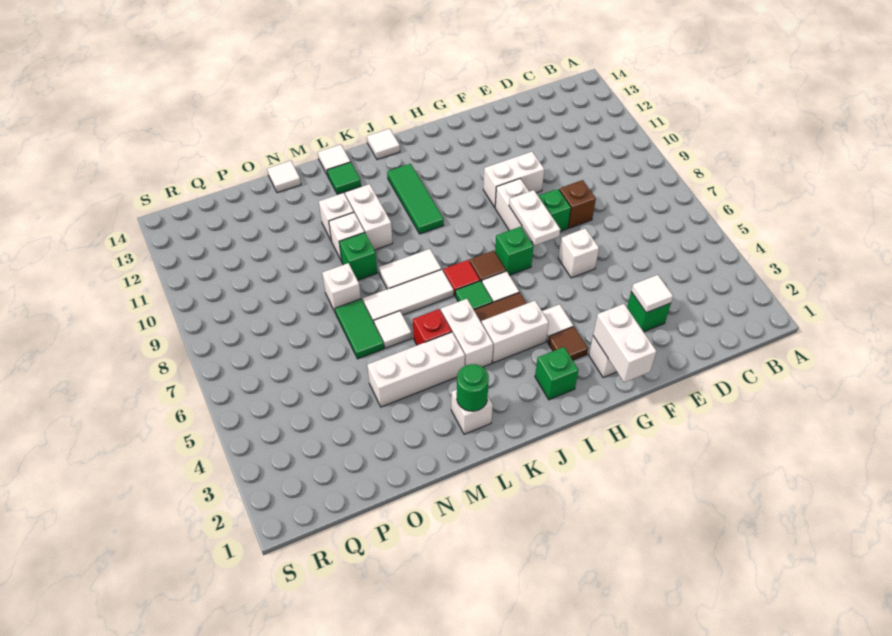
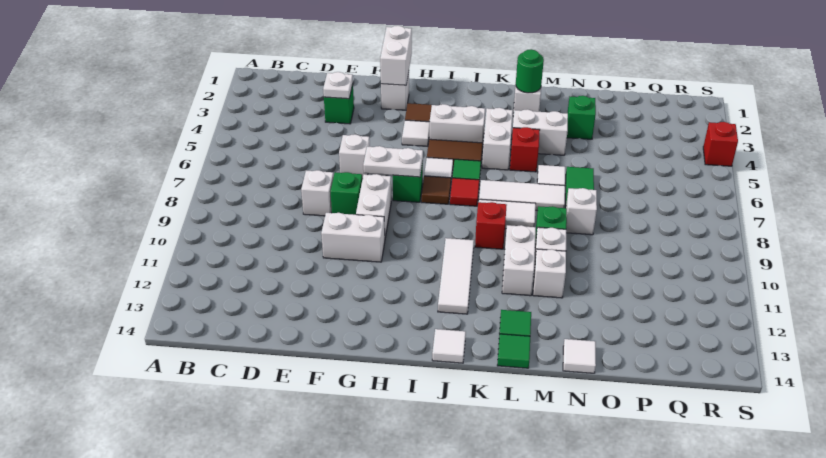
white 1x1 tile [631,275,673,313] -> white 1x1 plate [323,72,353,99]
brown 1x1 brick [559,180,596,228] -> white 1x1 brick [301,170,333,216]
white 1x2 plate [509,190,560,245] -> white 1x2 plate turned to [363,146,423,177]
green 1x1 brick [535,347,579,400] -> green 1x1 brick moved to [567,96,596,139]
green 1x3 tile [387,164,444,234] -> white 1x3 tile [438,238,474,314]
none -> red 1x1 brick [475,202,507,249]
white 1x3 brick [367,332,465,407] -> white 1x2 brick [512,109,568,155]
white 1x1 tile [318,145,350,176] -> green 1x1 tile [497,334,530,368]
none -> red 1x1 brick [703,122,738,166]

